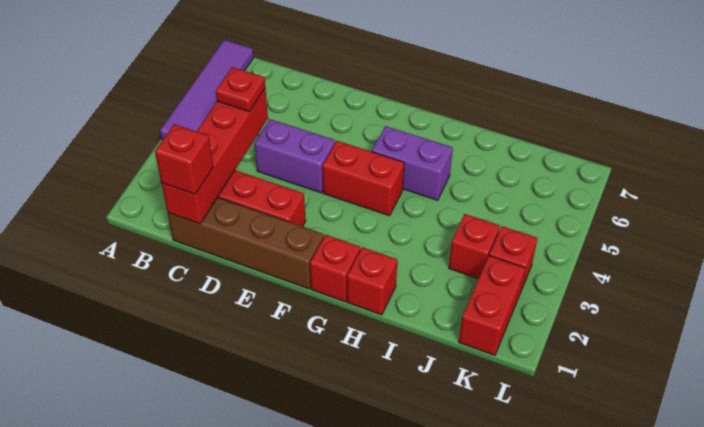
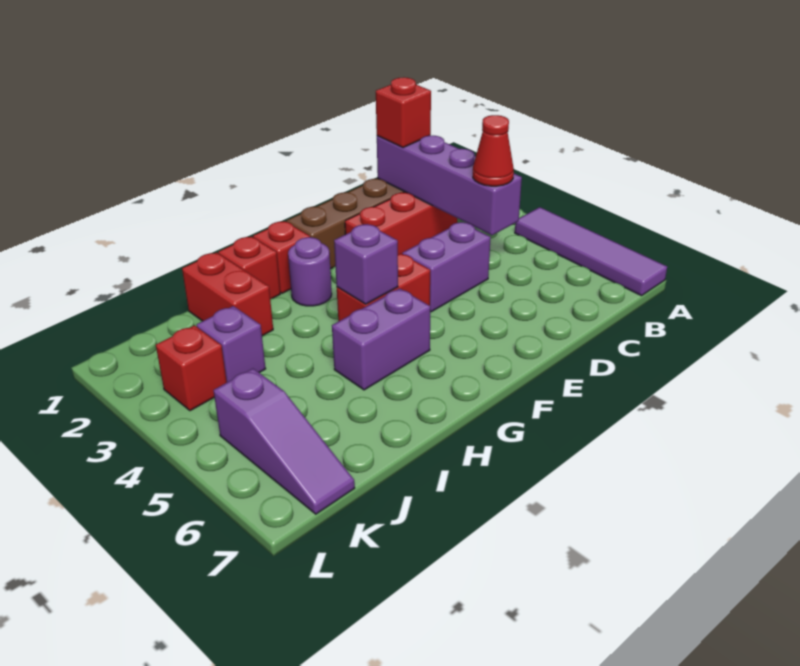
red 1x4 brick [161,88,268,224] -> purple 1x4 brick [377,136,522,235]
red 1x1 plate [216,67,265,112] -> red 1x1 cone [473,115,514,186]
none -> purple 1x1 round brick [288,237,332,306]
none -> purple 1x1 brick [334,224,398,304]
red 1x1 brick [449,214,500,279] -> purple 1x1 brick [197,306,266,382]
red 1x2 brick [459,256,525,355] -> red 1x2 brick moved to [182,252,273,336]
none -> purple 1x3 slope [213,369,355,514]

